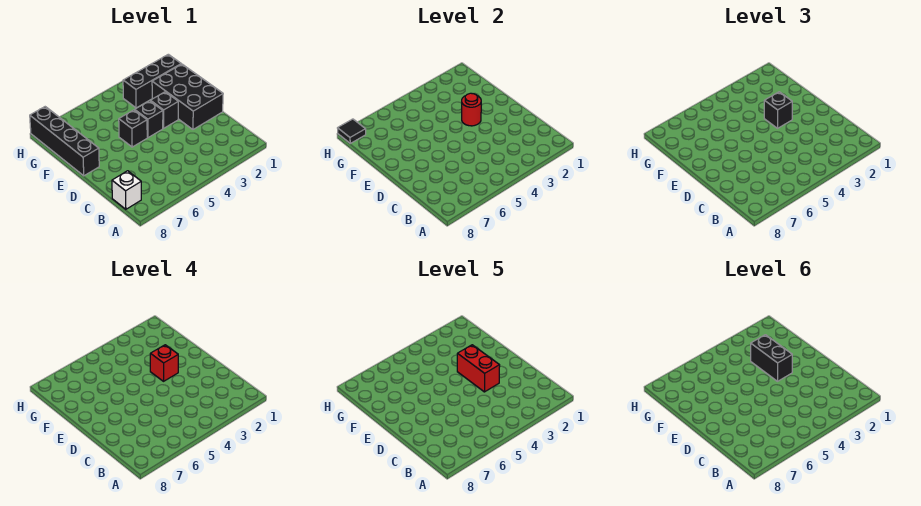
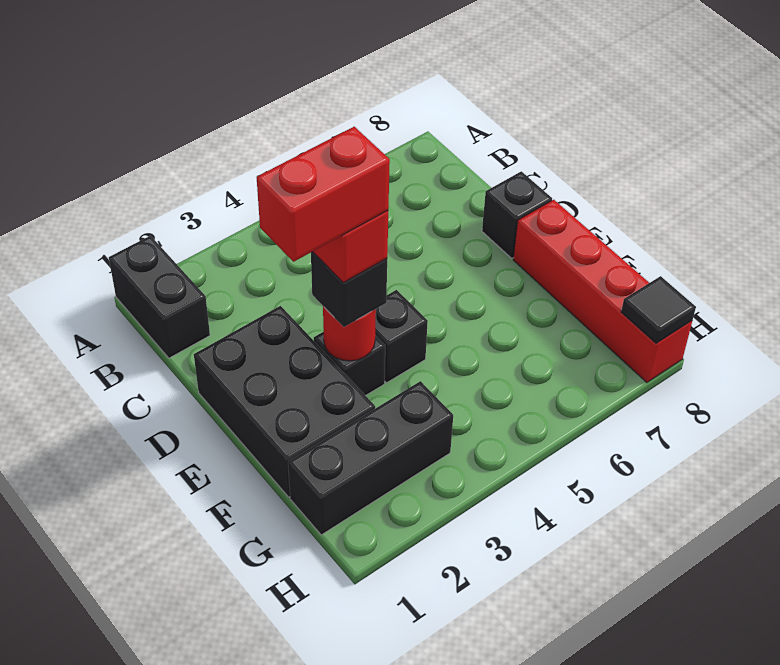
white 1x1 brick [112,171,141,209] -> none
red 1x2 brick [457,345,500,392] -> red 1x2 brick turned to [257,127,390,262]
black 1x2 brick [751,335,792,381] -> black 1x2 brick moved to [109,236,210,358]
black 1x1 brick [119,110,147,147] -> black 1x1 brick moved to [482,171,552,258]
black 1x4 brick [30,107,99,176] -> red 1x4 brick [513,200,692,382]

